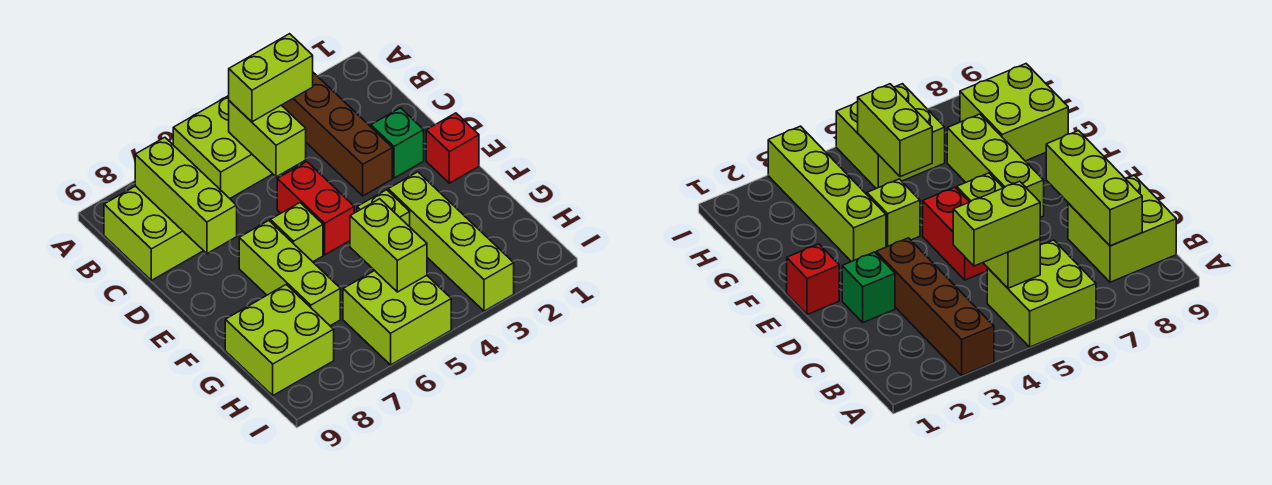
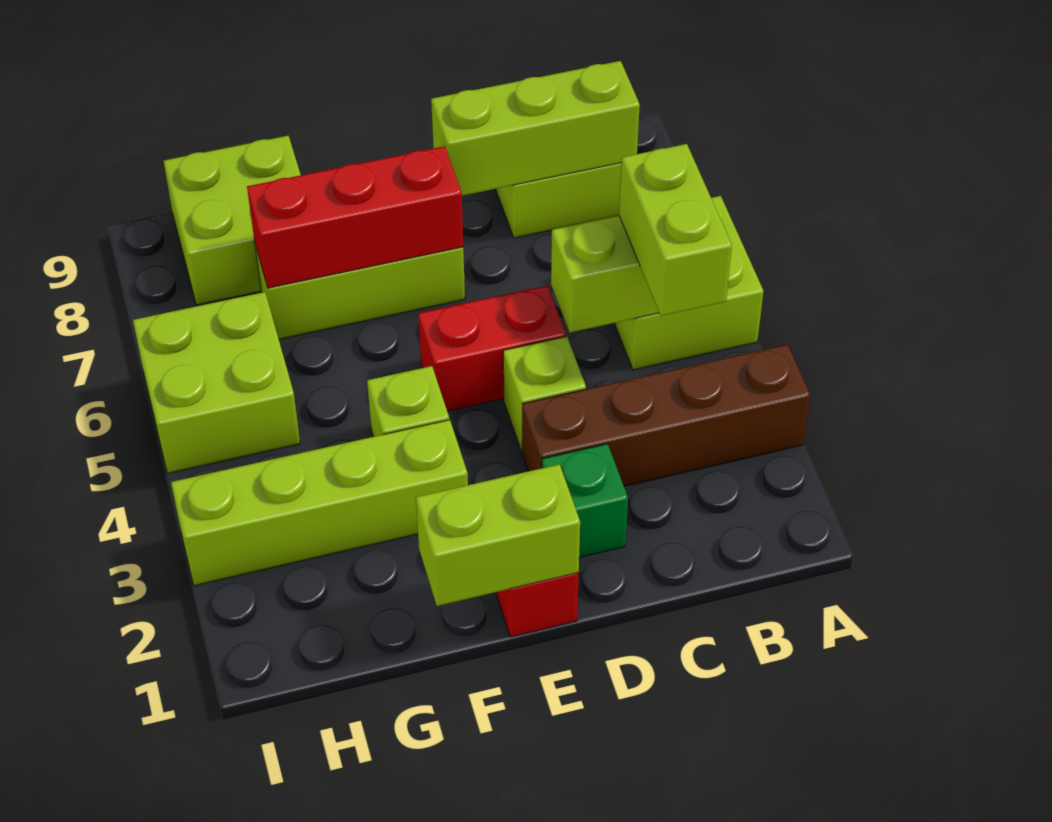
lime 1x1 brick [270,203,323,262] -> lime 1x1 brick moved to [503,337,586,451]
none -> red 1x3 brick [247,146,463,288]
lime 1x2 brick [350,199,427,292] -> lime 1x2 brick moved to [416,464,580,606]

